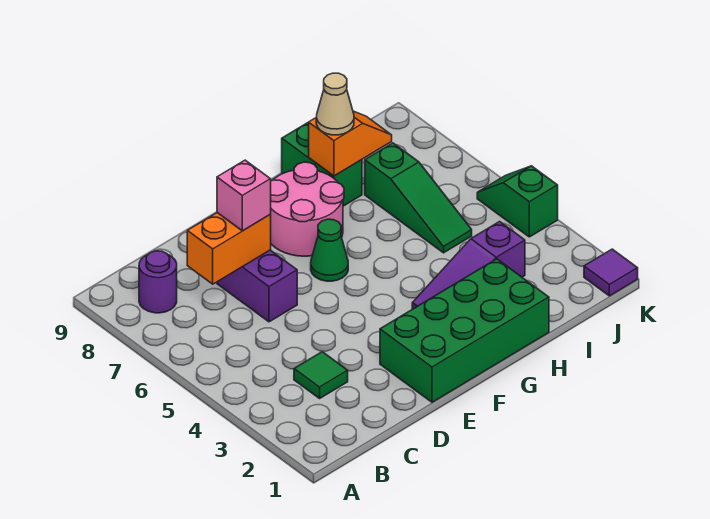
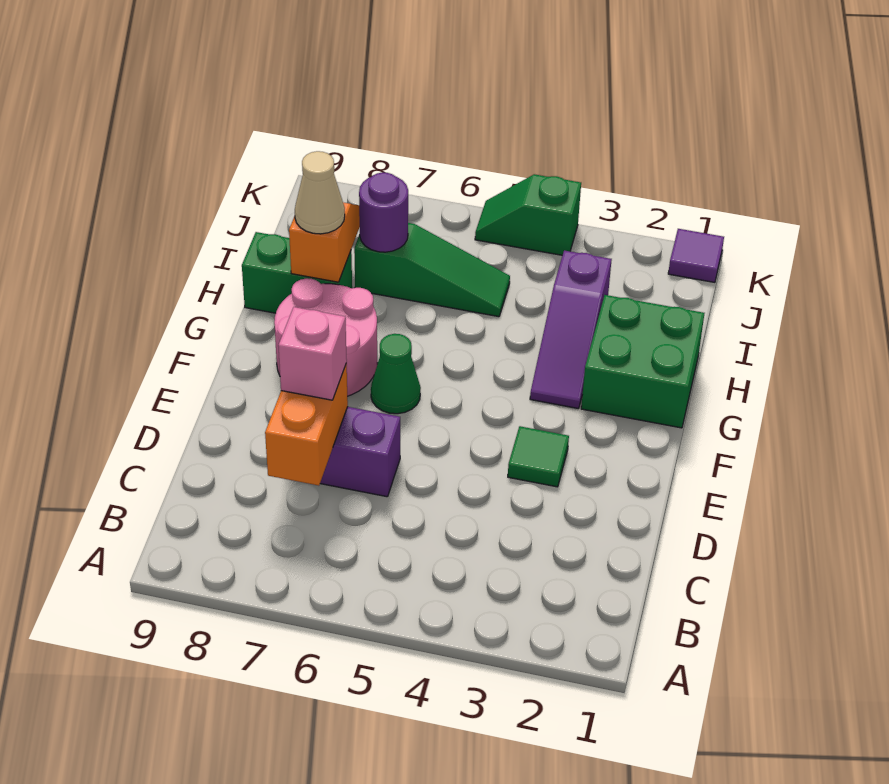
purple 1x1 round brick [139,251,177,313] -> purple 1x1 round brick moved to [359,173,409,252]
green 1x1 tile [294,352,348,398] -> green 1x1 tile moved to [508,426,569,487]
green 2x4 brick [380,259,549,402] -> green 2x2 brick [581,295,704,428]

